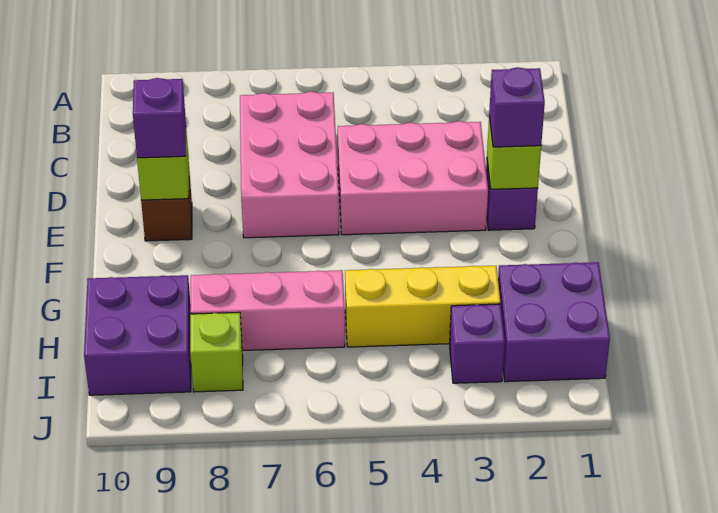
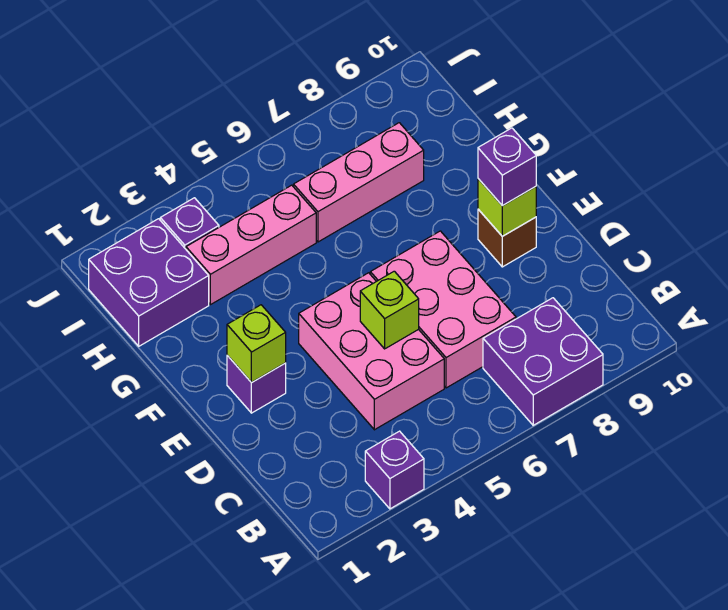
pink 2x3 brick [338,121,488,235] -> pink 2x3 brick turned to [299,273,444,430]
purple 1x1 brick [489,67,545,147] -> purple 1x1 brick moved to [365,431,424,509]
yellow 1x3 brick [345,266,500,347] -> pink 1x3 brick [186,185,316,305]
purple 2x2 brick [84,275,191,395] -> purple 2x2 brick moved to [483,298,603,425]
lime 1x1 brick [190,312,243,392] -> lime 1x1 brick moved to [360,271,419,349]

